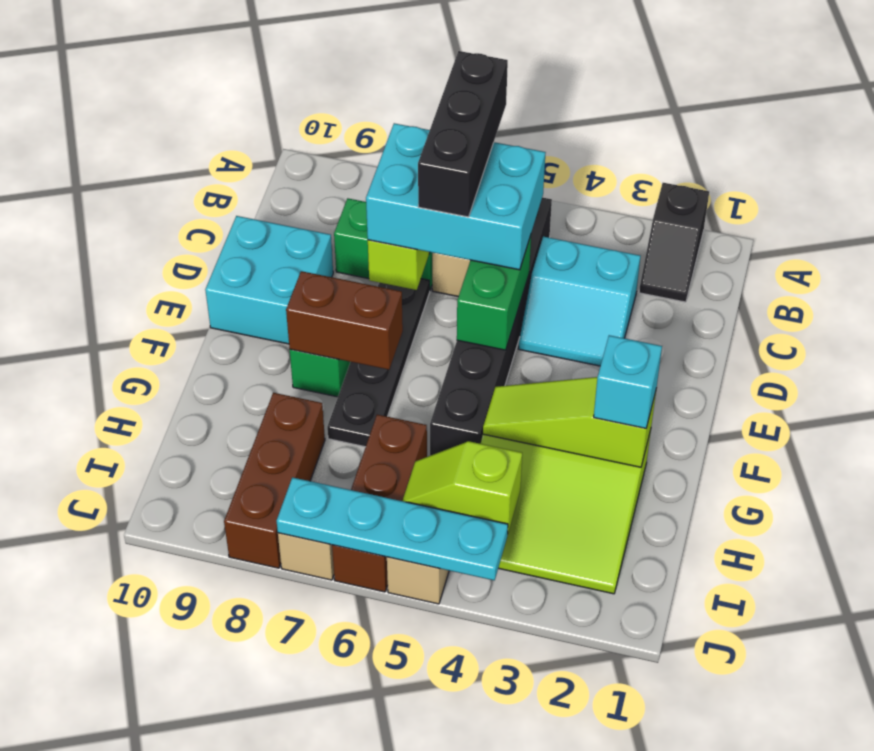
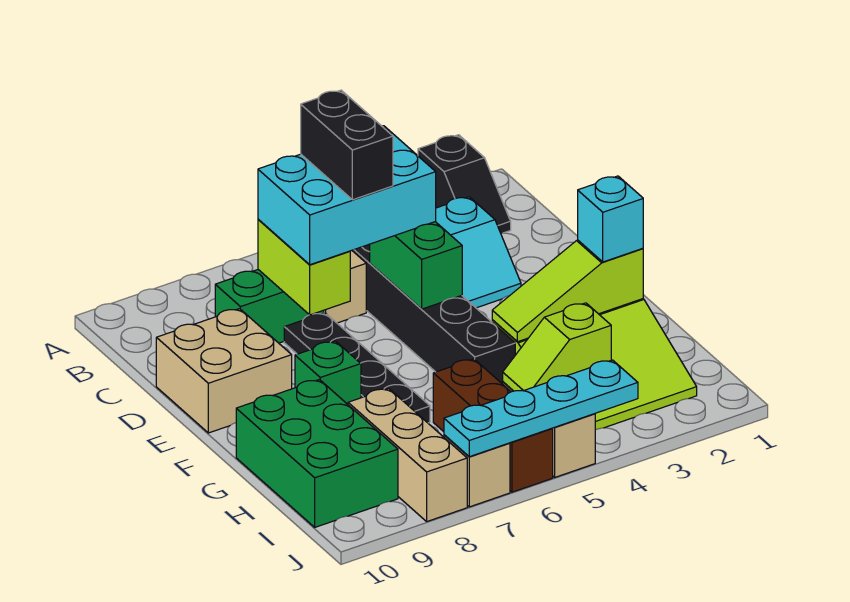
black 1x3 brick [418,51,508,217] -> black 1x2 brick [301,90,393,200]
cyan 2x2 brick [205,216,333,344] -> tan 2x2 brick [156,309,292,433]
brown 1x2 brick [286,271,403,370] -> none
none -> green 2x3 brick [236,380,398,527]
brown 1x3 brick [224,393,325,568] -> tan 1x3 brick [348,388,467,521]

